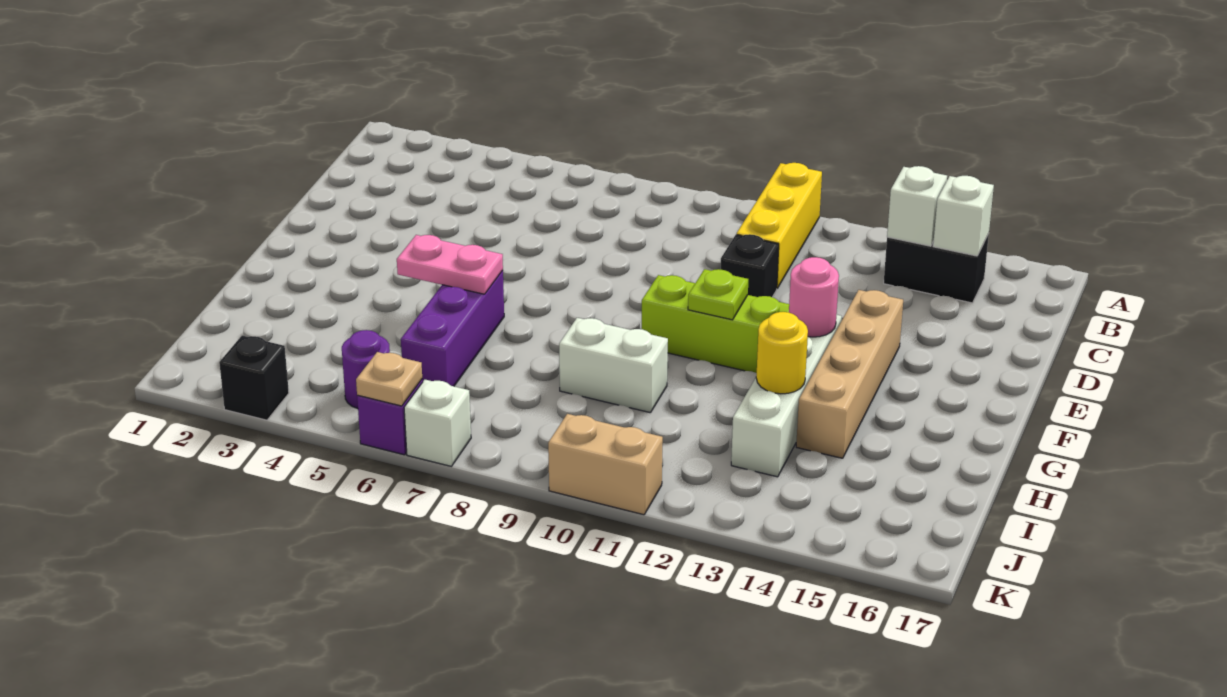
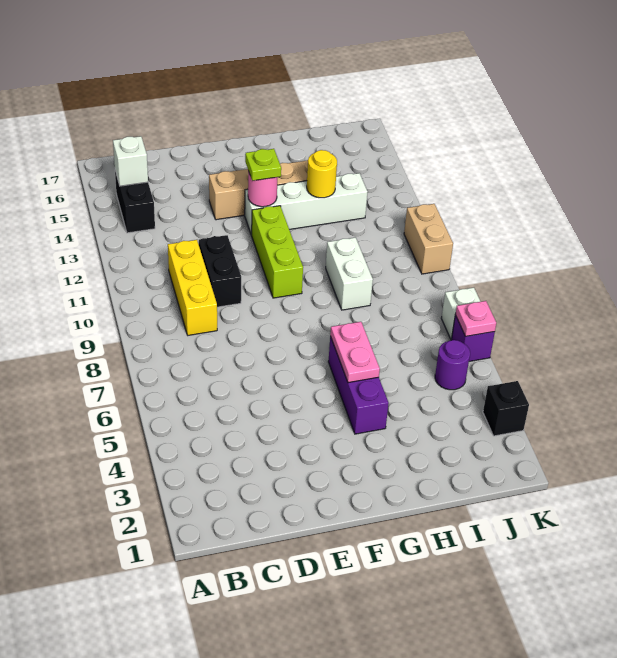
yellow 1x3 brick [737,163,822,288] -> yellow 1x3 brick turned to [168,240,217,335]
white 1x1 brick [887,166,947,246] -> none
black 1x1 brick [720,234,779,297] -> black 1x2 brick [199,235,241,307]
lime 1x1 plate [688,269,748,320] -> lime 1x1 plate moved to [245,149,281,181]
purple 1x3 brick [401,270,504,386] -> purple 1x3 brick turned to [328,337,389,434]
tan 1x1 plate [356,352,422,406] -> pink 1x1 plate [455,301,496,336]

